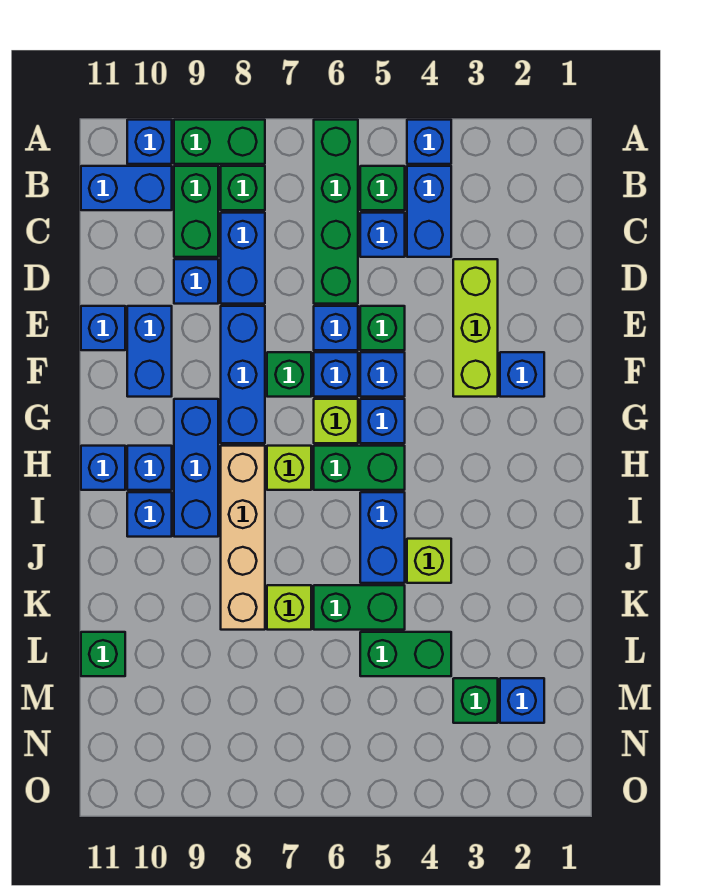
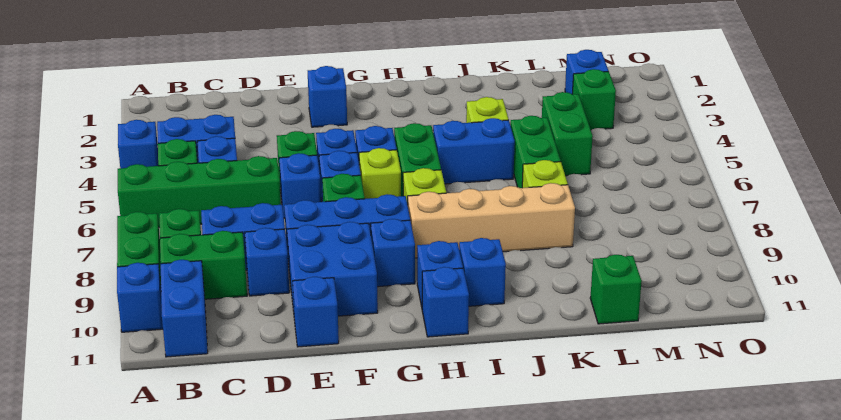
lime 1x3 brick [453,259,498,397] -> none
blue 1x2 brick [127,306,172,397] -> blue 2x2 brick [287,222,378,316]
blue 1x3 brick [174,399,218,537] -> blue 1x1 brick [371,219,415,287]

